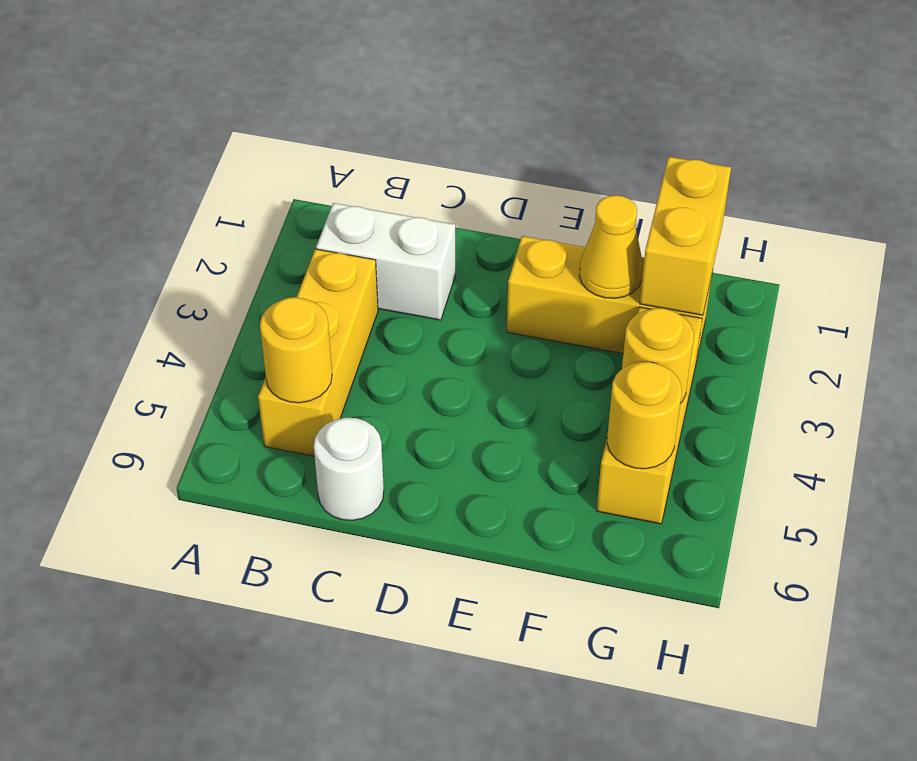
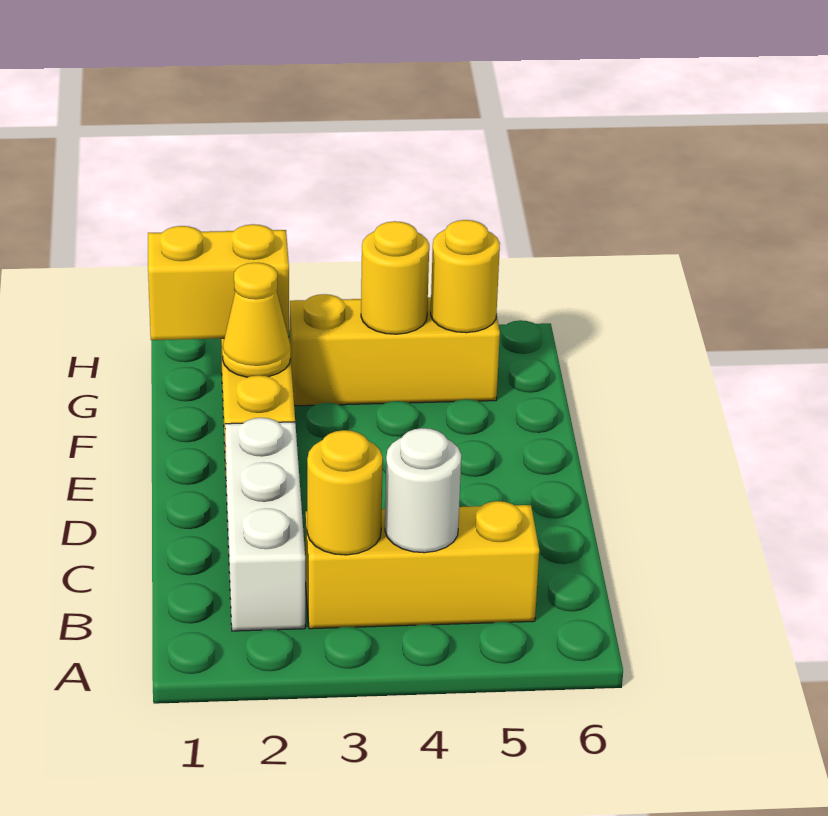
white 1x2 brick [316,203,455,320] -> white 1x3 brick [225,418,305,631]
yellow 1x1 round brick [260,297,332,403] -> yellow 1x1 round brick moved to [307,430,383,555]
white 1x1 round brick [314,418,384,520] -> white 1x1 round brick moved to [385,428,461,553]

